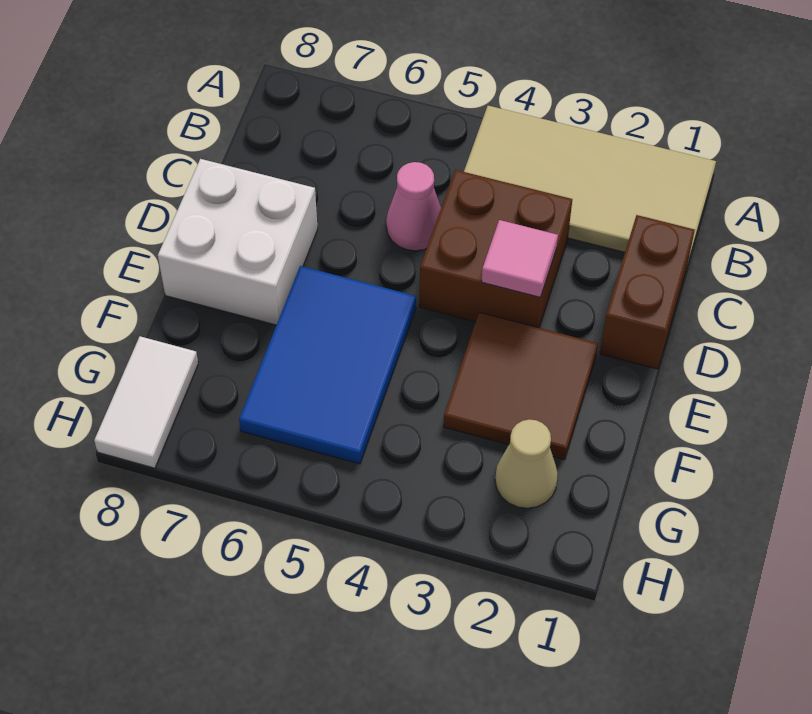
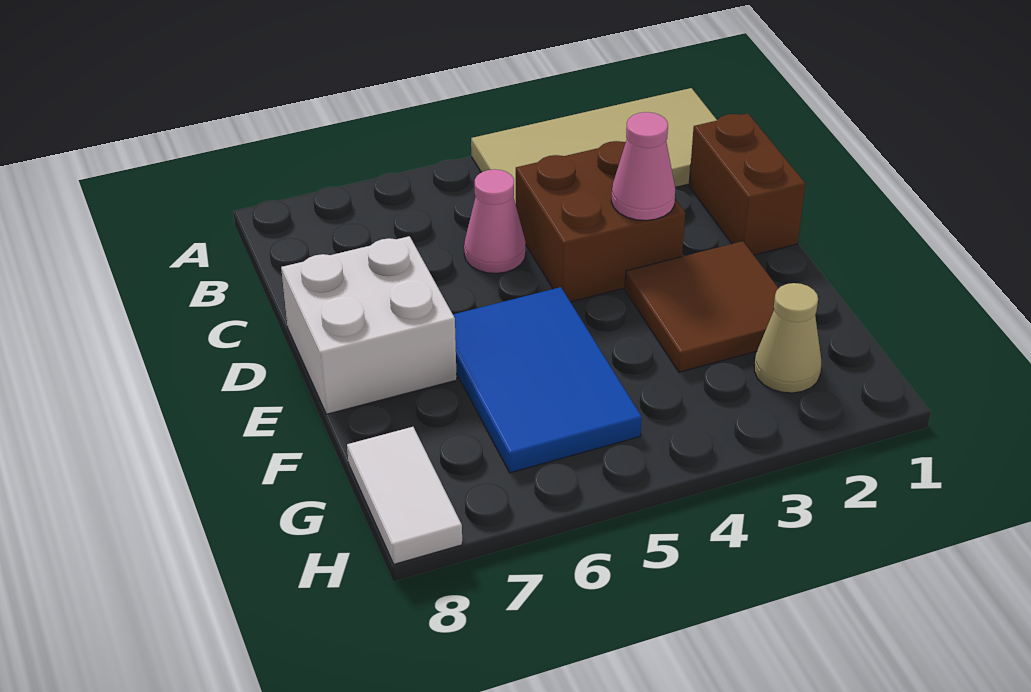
pink 1x1 tile [482,220,558,297] -> pink 1x1 cone [611,112,675,221]

